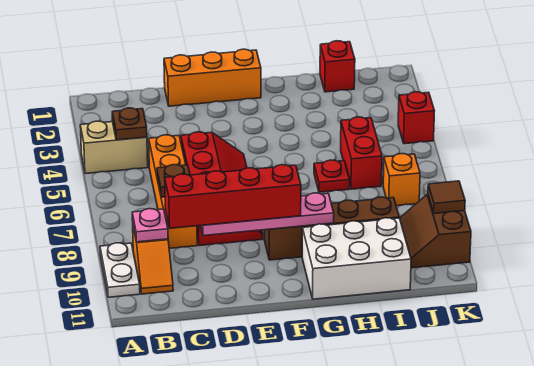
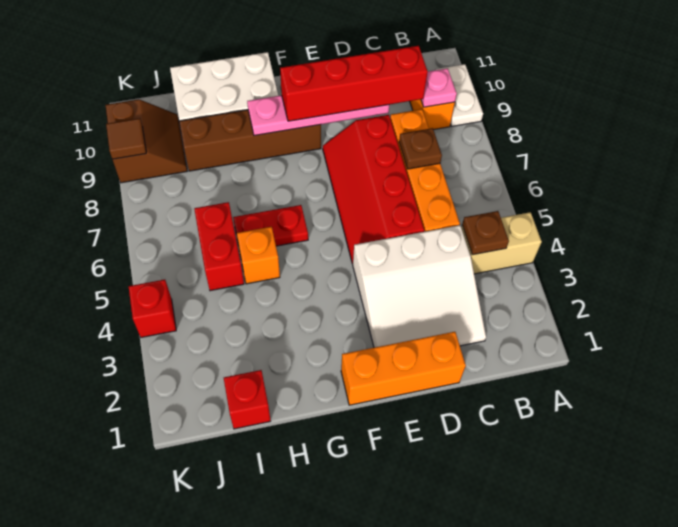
none -> white 3x3 slope [353,225,486,348]
red 1x1 plate [314,160,350,192] -> red 1x2 plate [233,205,308,246]
orange 1x1 brick [383,154,420,206] -> orange 1x1 brick moved to [237,227,280,284]

